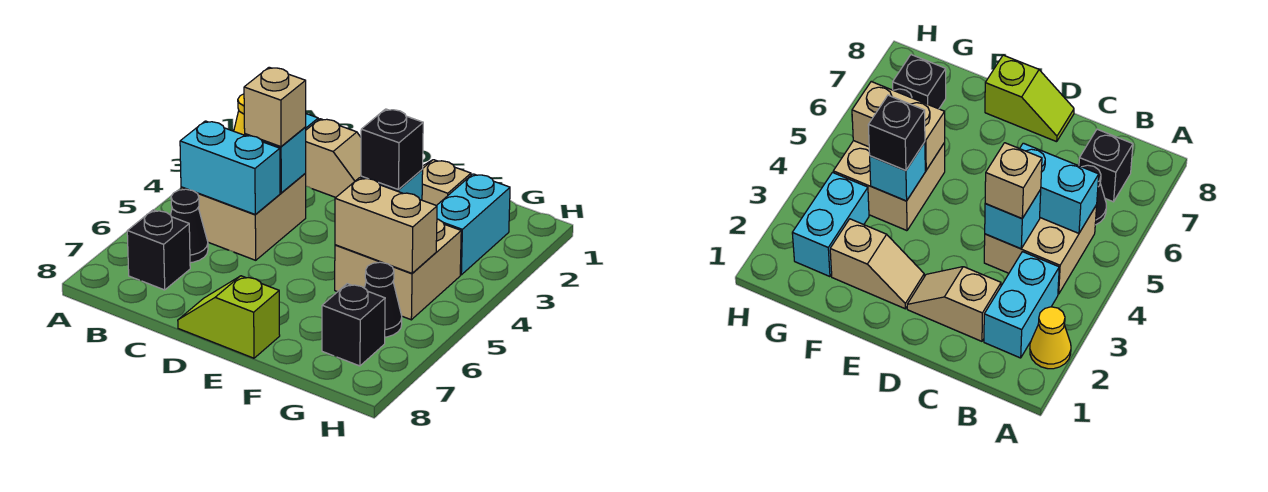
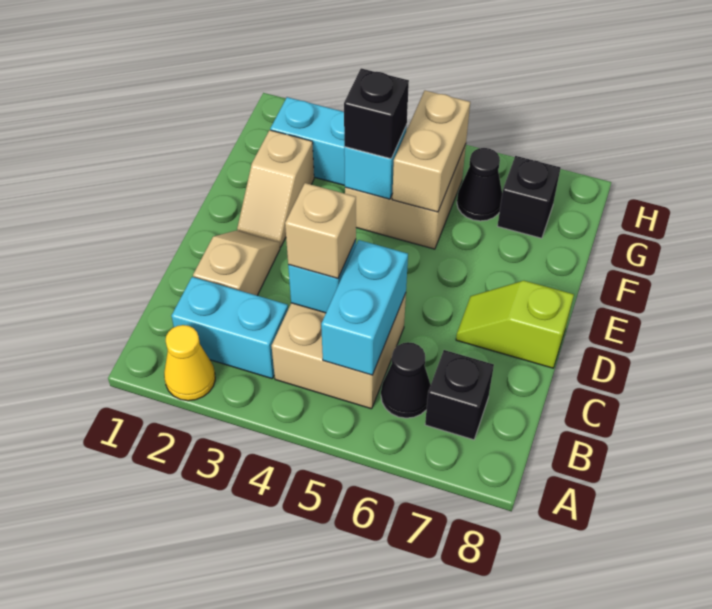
lime 1x2 slope [178,276,280,358] -> lime 1x2 slope turned to [456,281,574,368]

